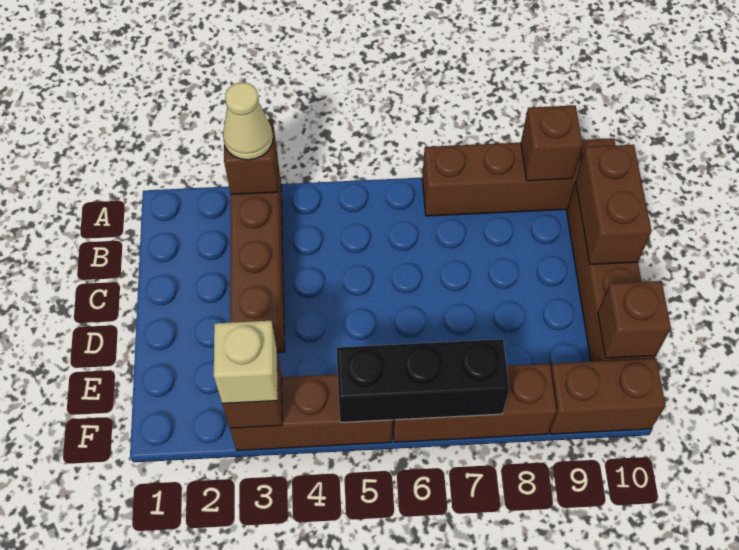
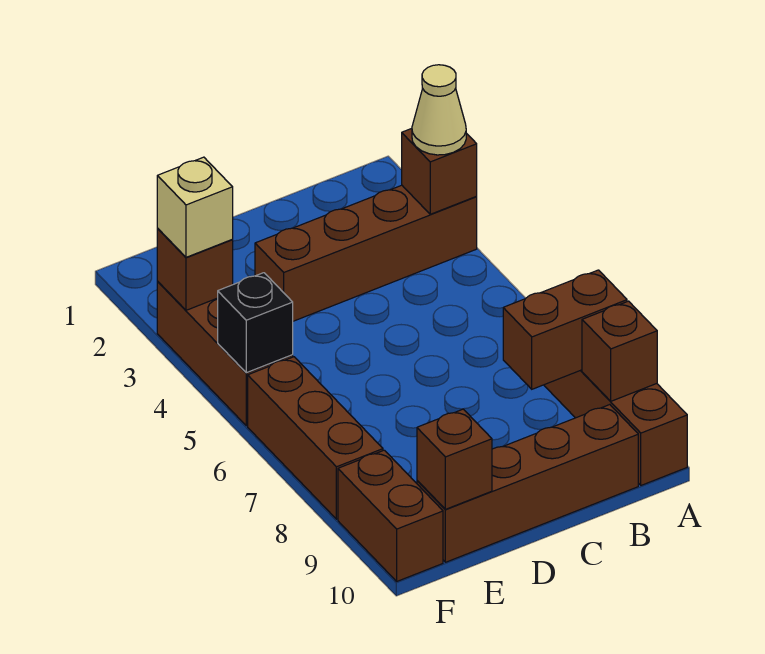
brown 1x2 brick [576,145,651,264] -> brown 1x2 brick moved to [503,270,627,389]
black 1x3 brick [336,339,509,422] -> black 1x1 brick [218,273,293,373]

